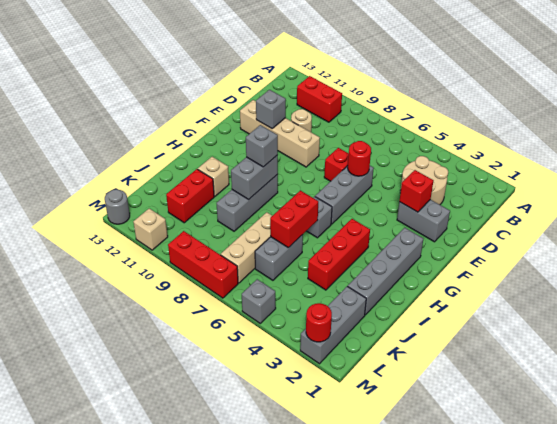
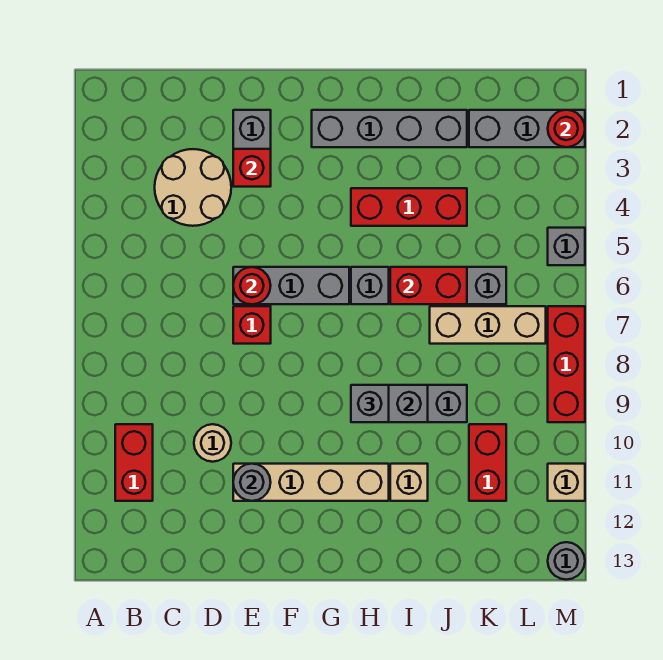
tan 1x4 brick [240,100,320,167] -> tan 1x4 brick turned to [233,464,389,501]
grey 1x1 brick [256,90,286,129] -> grey 1x1 round brick [233,464,271,501]
red 1x2 brick [166,169,214,223] -> red 1x2 brick turned to [469,424,506,501]

